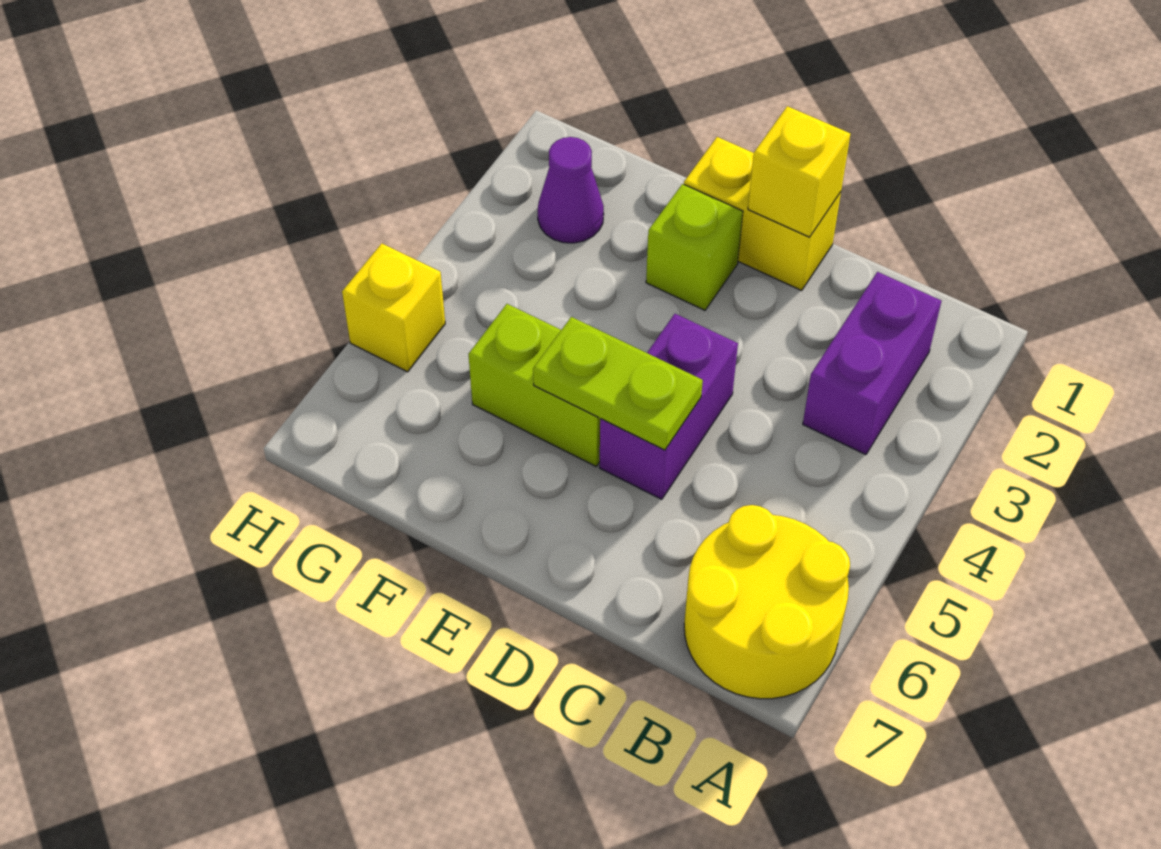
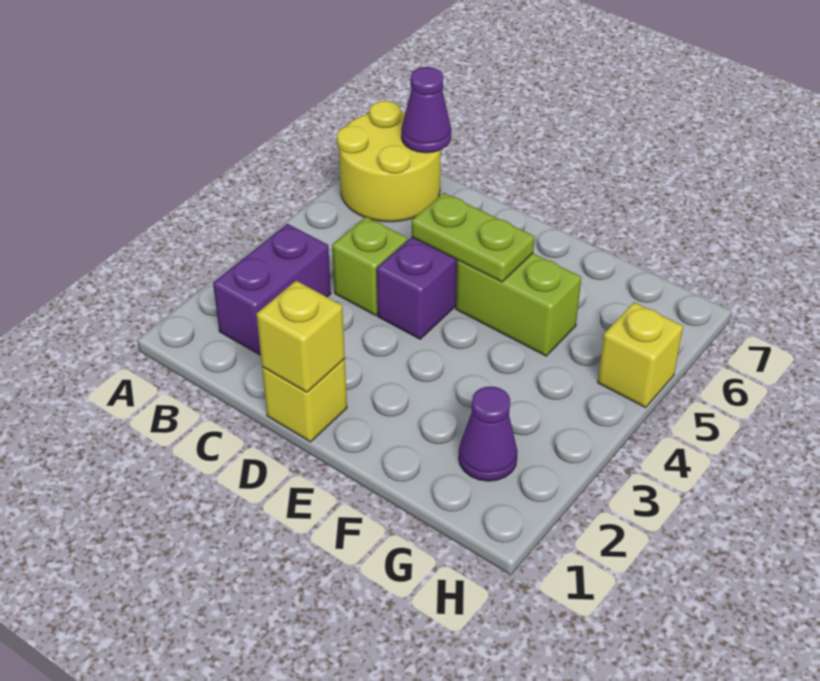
none -> purple 1x1 cone [401,67,451,153]
yellow 1x2 brick [684,137,841,291] -> yellow 1x1 brick [262,359,347,442]
lime 1x1 brick [646,184,743,310] -> lime 1x1 brick moved to [332,217,408,315]

